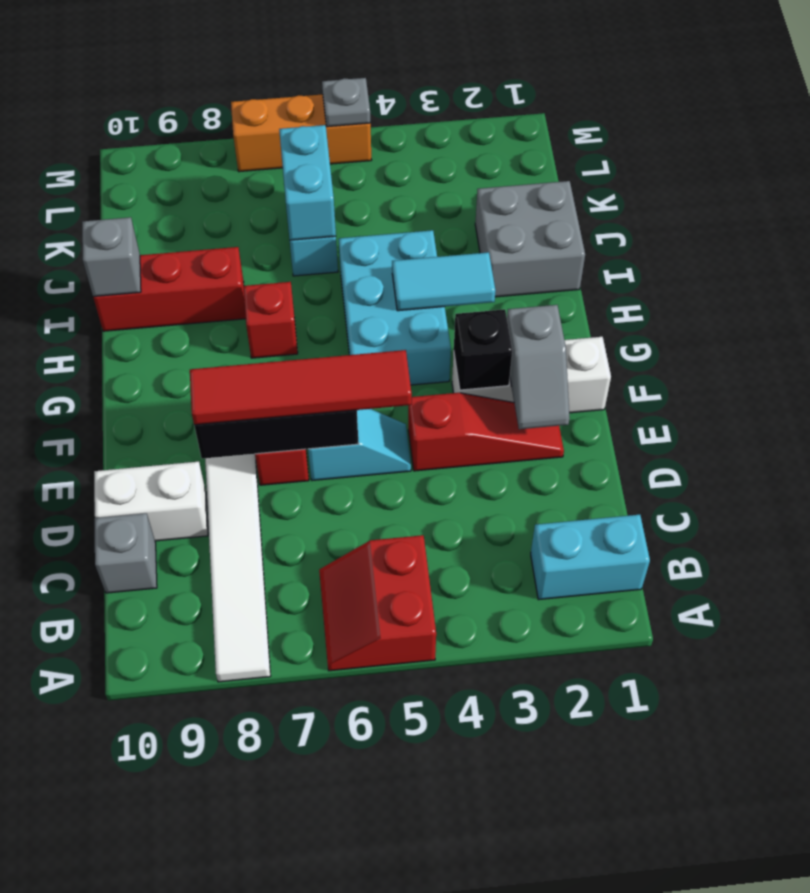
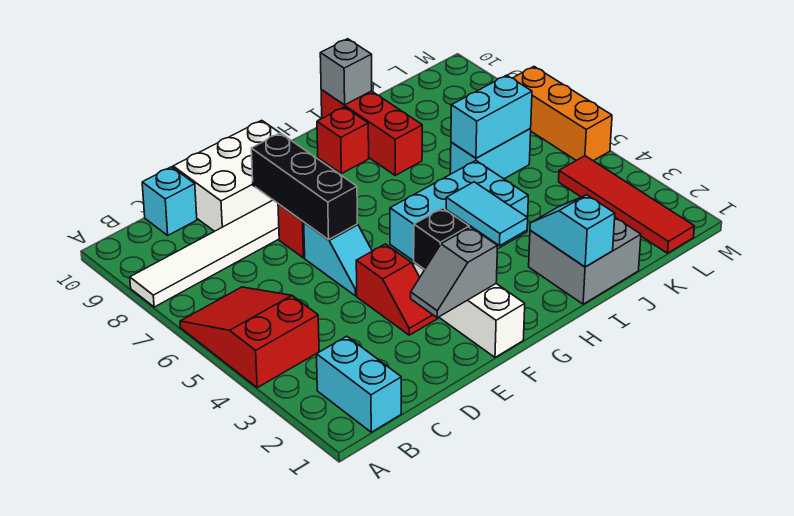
red 2x2 slope [319,535,436,671] -> red 2x3 slope [180,287,319,387]
grey 1x1 brick [95,513,157,593] -> cyan 1x1 brick [142,167,197,235]
white 1x2 brick [94,462,208,541] -> white 2x3 brick [173,120,279,231]
red 1x3 slope [408,393,564,471] -> red 1x2 slope [356,244,438,335]
red 1x4 tile [190,350,412,425] -> red 1x4 tile moved to [559,156,694,253]
red 1x1 brick [244,282,298,358] -> red 1x1 brick moved to [317,107,369,174]
none -> cyan 1x2 slope [530,195,615,267]
grey 1x1 plate [322,78,370,127] -> none

